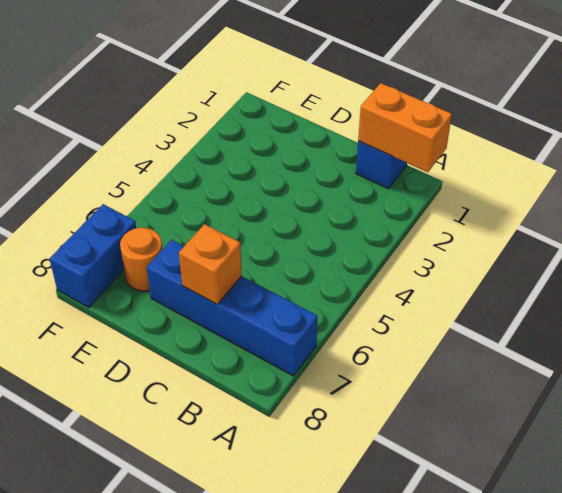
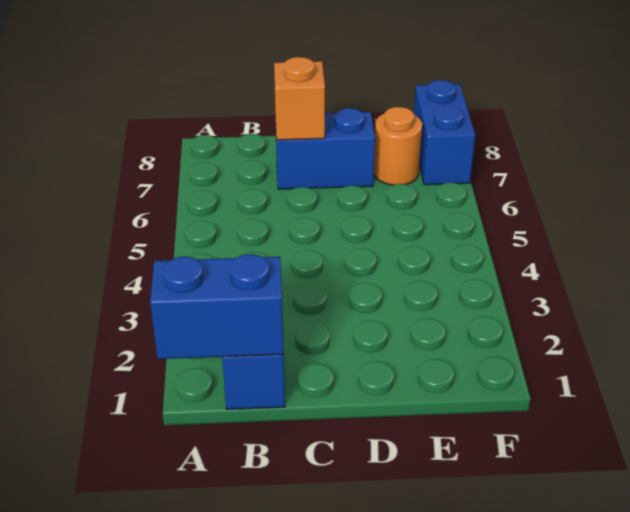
orange 1x2 brick [358,83,452,172] -> blue 1x2 brick [150,254,284,359]
blue 1x4 brick [147,240,318,376] -> blue 1x2 brick [276,108,375,189]

